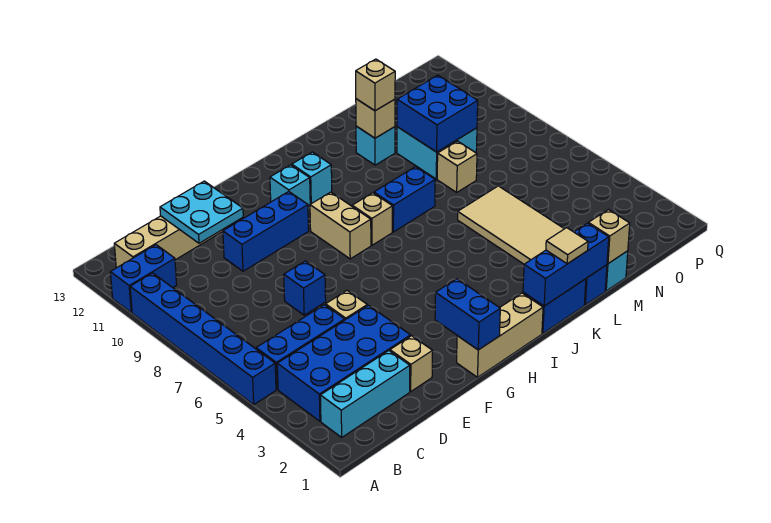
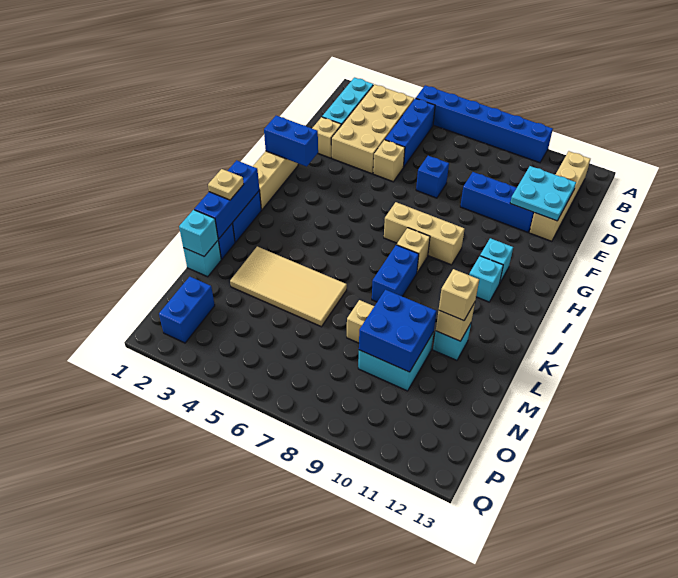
blue 1x2 brick [110,245,177,312] -> blue 1x2 brick moved to [159,277,215,343]
blue 2x4 brick [277,305,411,421] -> tan 2x4 brick [331,84,414,174]
blue 1x3 brick [223,192,309,271] -> blue 1x3 brick turned to [460,172,534,232]
tan 1x2 brick [310,192,371,259] -> tan 1x3 brick [384,202,465,265]
tan 1x1 tile [546,228,588,264] -> tan 1x1 plate [208,169,244,200]
tan 1x1 brick [588,210,630,264] -> cyan 1x1 brick [179,210,218,256]

